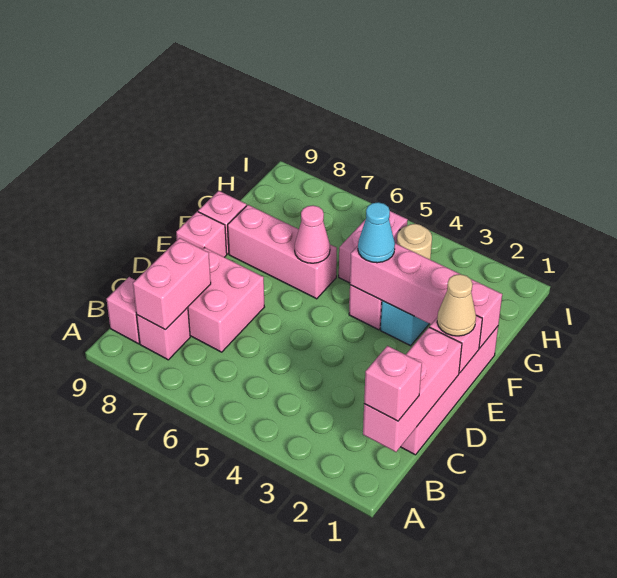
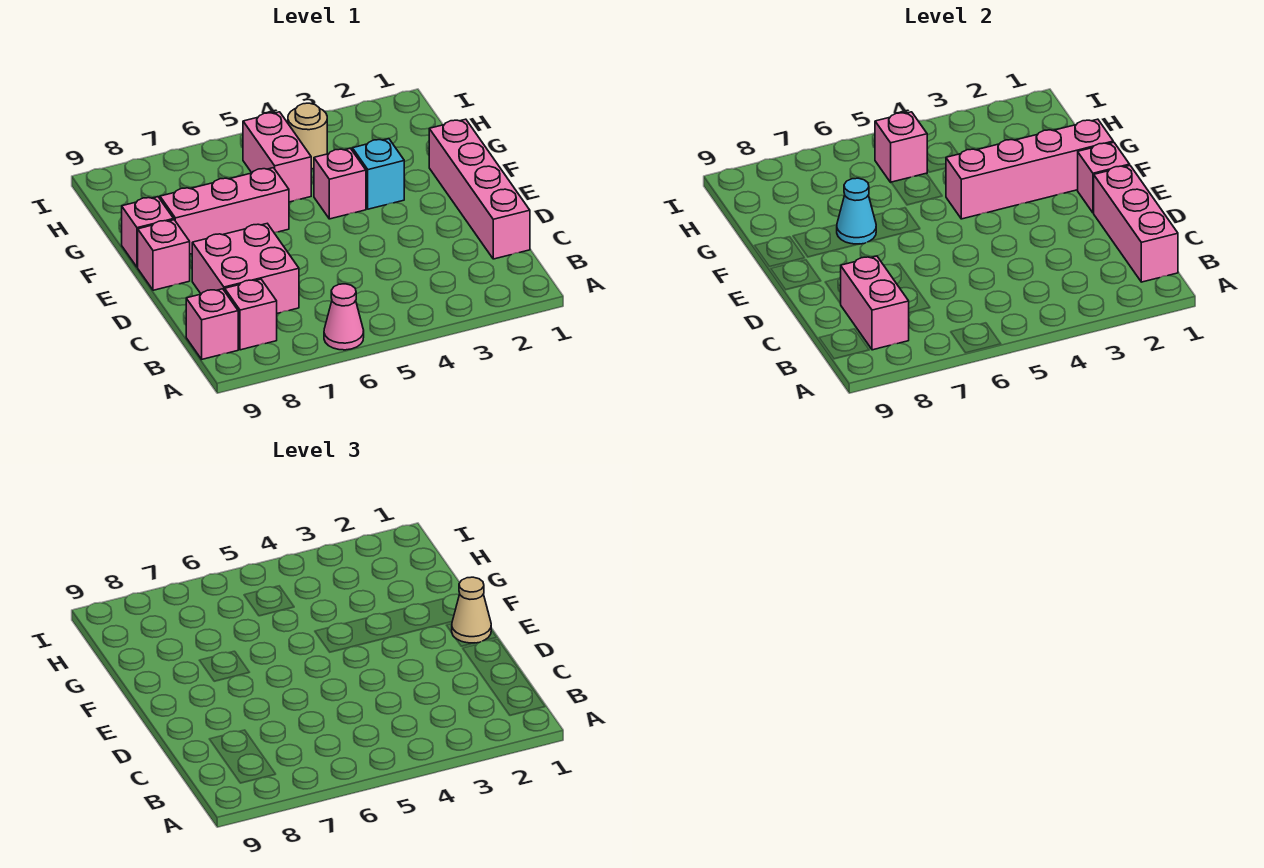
pink 1x1 brick [364,346,422,421] -> pink 1x1 brick moved to [875,112,927,182]
cyan 1x1 cone [358,202,395,263] -> cyan 1x1 cone moved to [837,178,876,244]
pink 1x1 cone [295,206,330,263] -> pink 1x1 cone moved to [324,284,364,350]

